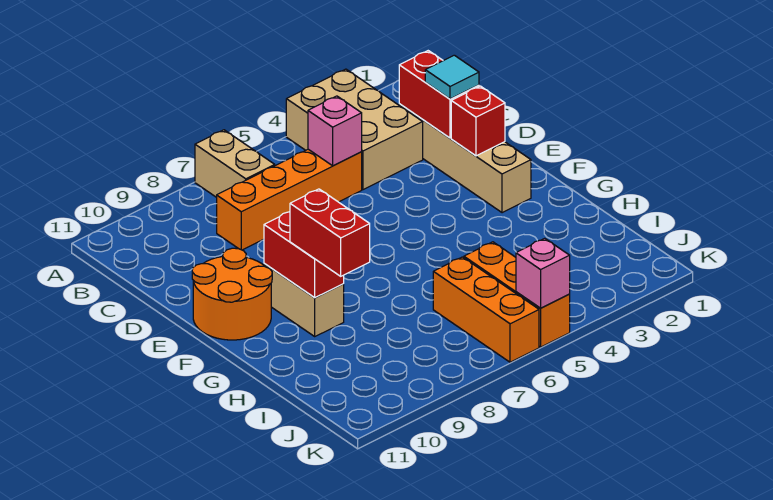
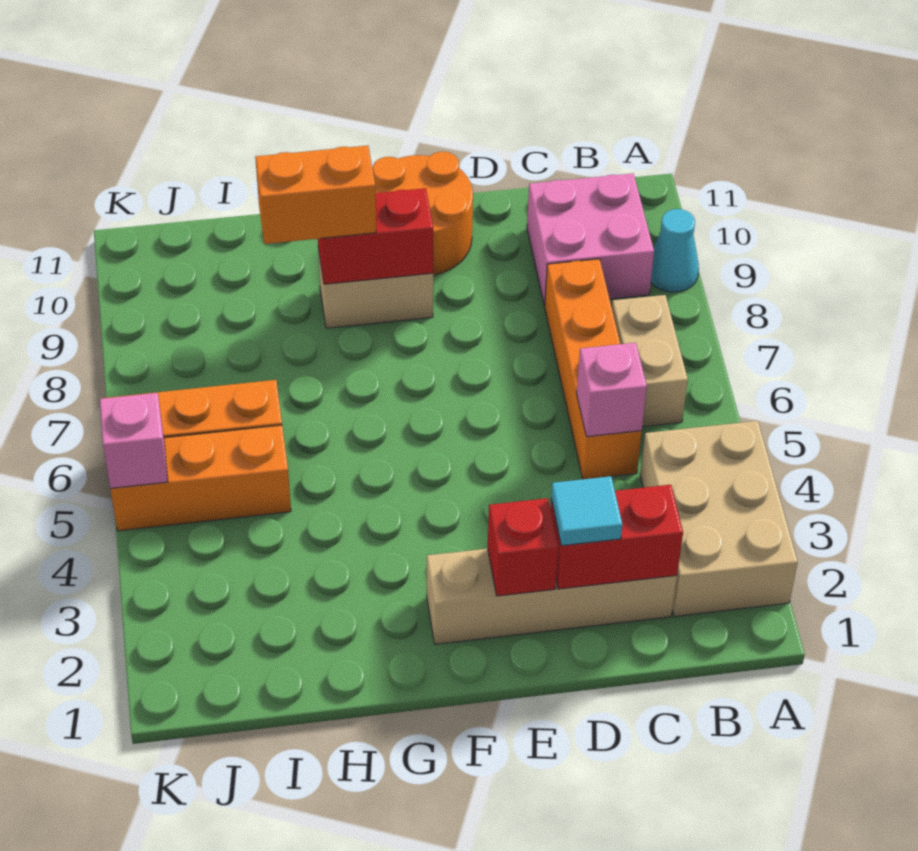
tan 2x3 brick [286,69,423,190] -> tan 2x3 brick turned to [640,421,798,616]
tan 1x2 brick [195,130,275,197] -> tan 1x2 brick turned to [612,295,688,427]
none -> cyan 1x1 cone [651,209,699,292]
none -> pink 2x2 brick [527,173,654,306]
red 1x2 brick [290,189,370,276] -> orange 1x2 brick [255,146,376,244]

